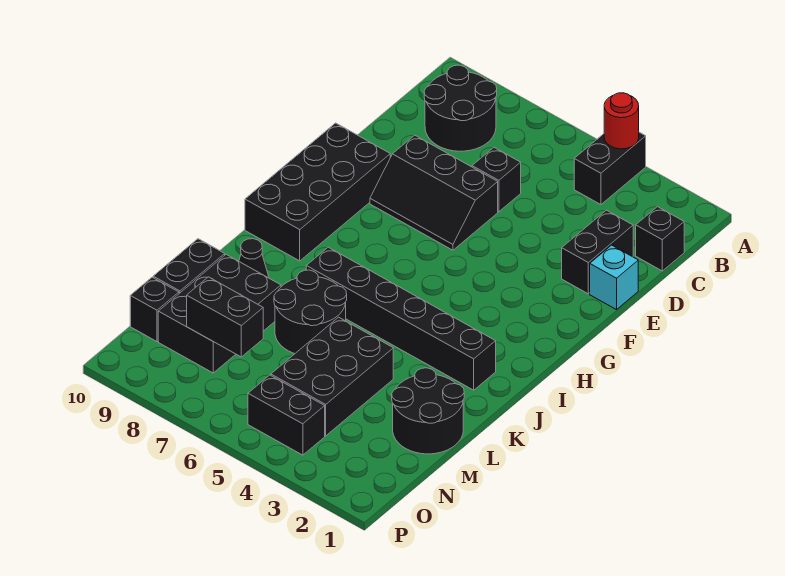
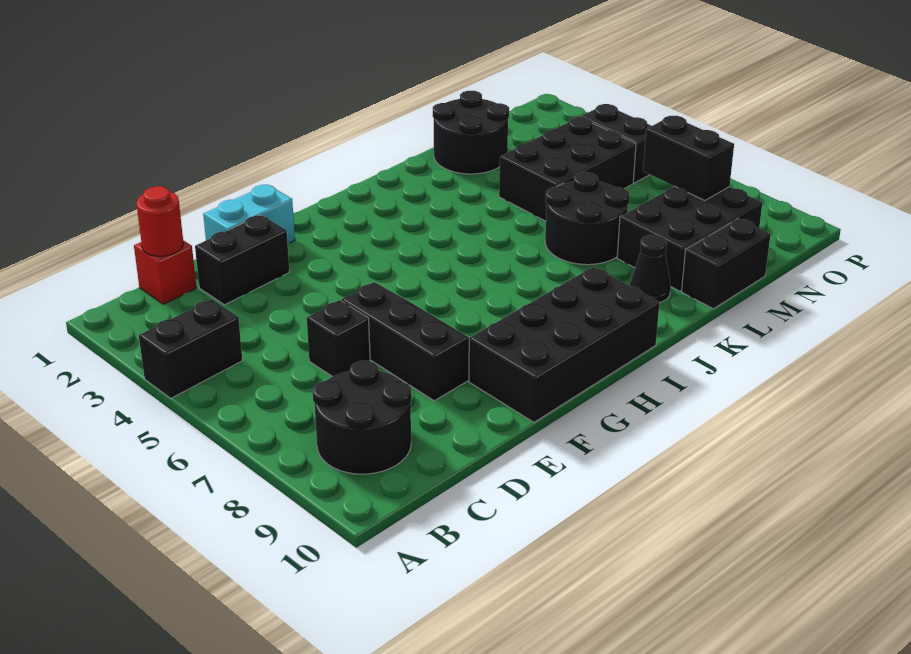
red 1x1 round brick [604,93,639,149] -> red 1x1 round brick moved to [136,186,184,256]
black 1x1 brick [636,207,684,271] -> red 1x1 brick [134,240,196,304]
cyan 1x1 brick [590,245,638,310] -> cyan 1x2 brick [203,184,295,243]
black 1x6 brick [306,247,496,390] -> none
black 1x1 brick [130,277,179,341] -> none

